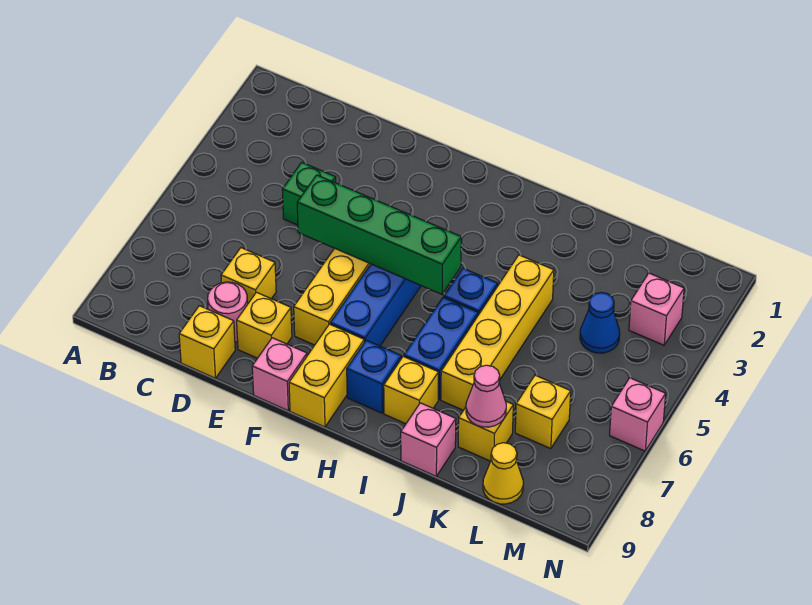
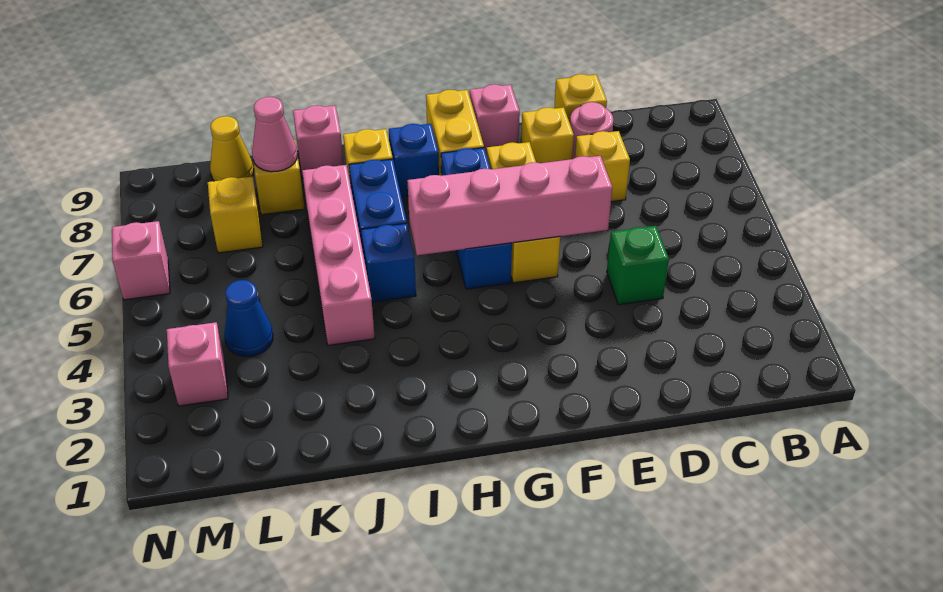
green 1x4 brick [297,175,461,294] -> pink 1x4 brick [407,156,612,255]
yellow 1x4 brick [441,255,554,410] -> pink 1x4 brick [302,165,375,345]

